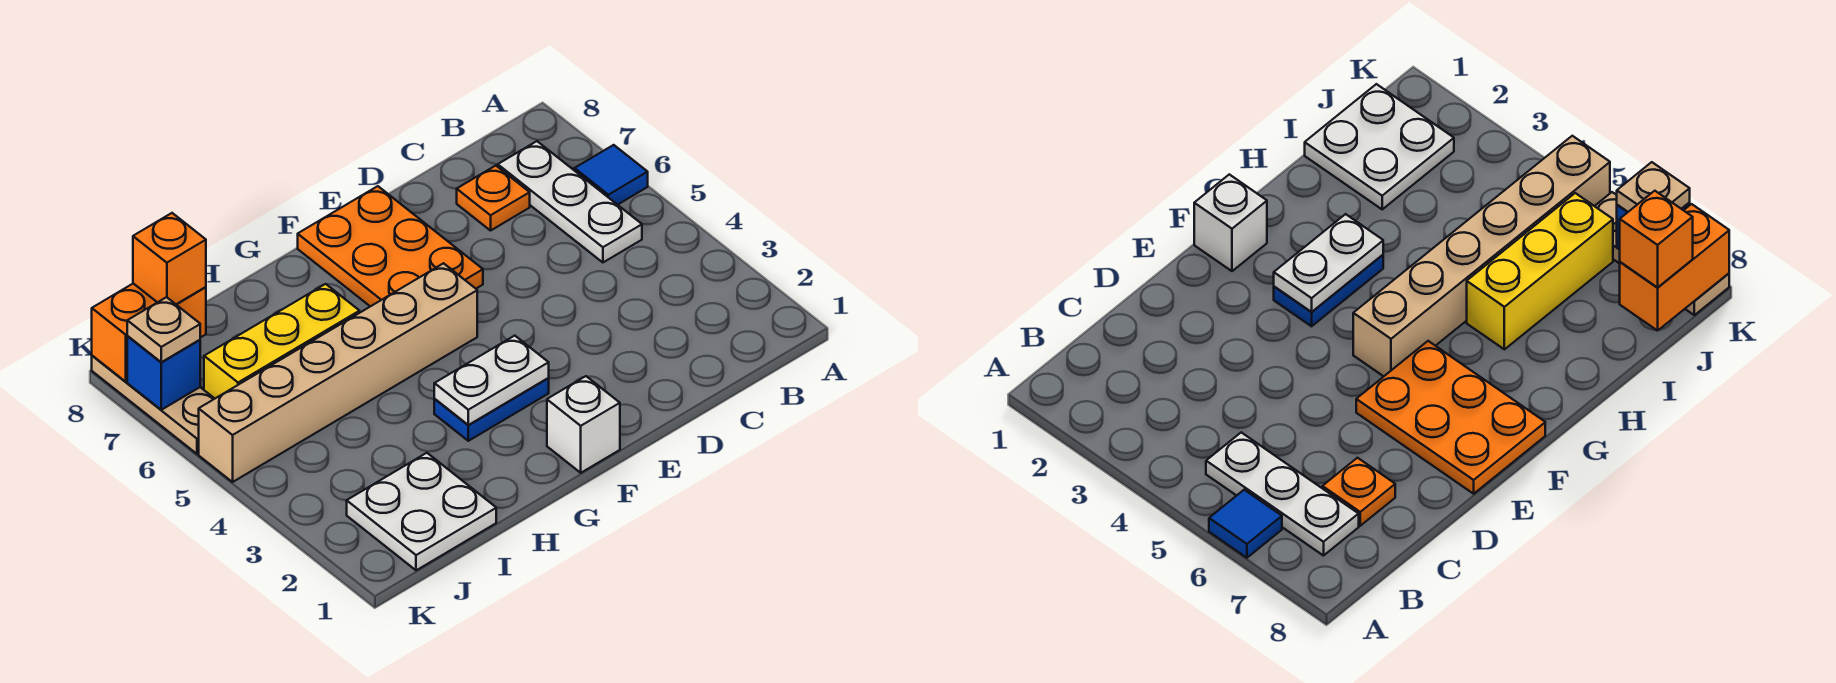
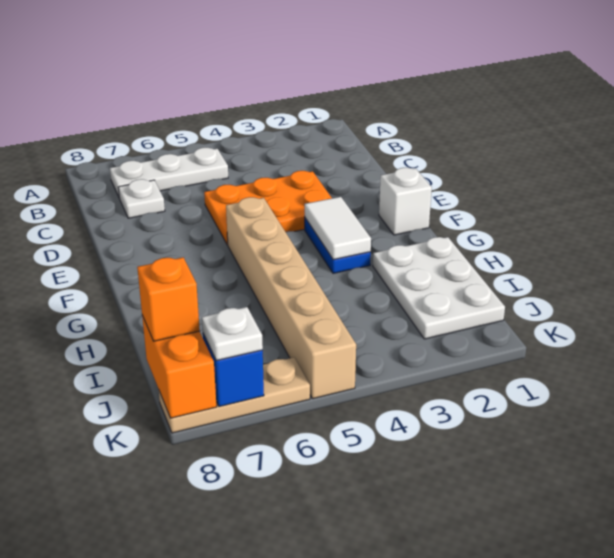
blue 1x1 tile [575,145,648,205] -> none
orange 1x1 plate [457,166,530,231] -> white 1x1 plate [118,179,165,218]
orange 2x3 plate [298,186,483,307] -> orange 2x3 plate moved to [204,171,332,245]
white 1x2 plate [434,336,549,425] -> white 1x2 tile [305,197,371,260]
yellow 1x3 brick [204,284,360,398] -> none
white 2x2 plate [347,453,496,570] -> white 2x3 plate [373,237,505,339]
tan 1x1 plate [127,297,200,362] -> white 1x1 plate [202,307,263,361]

